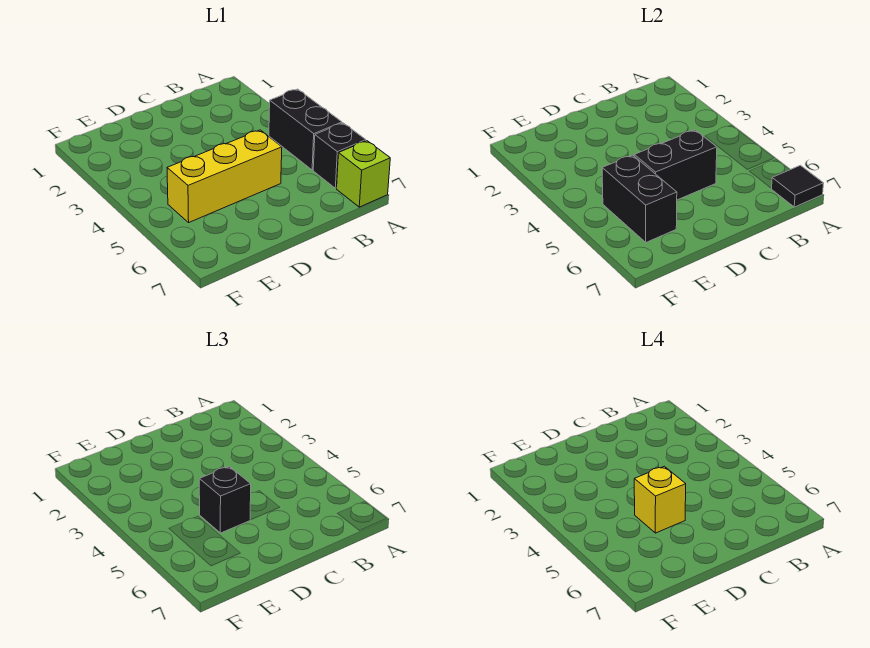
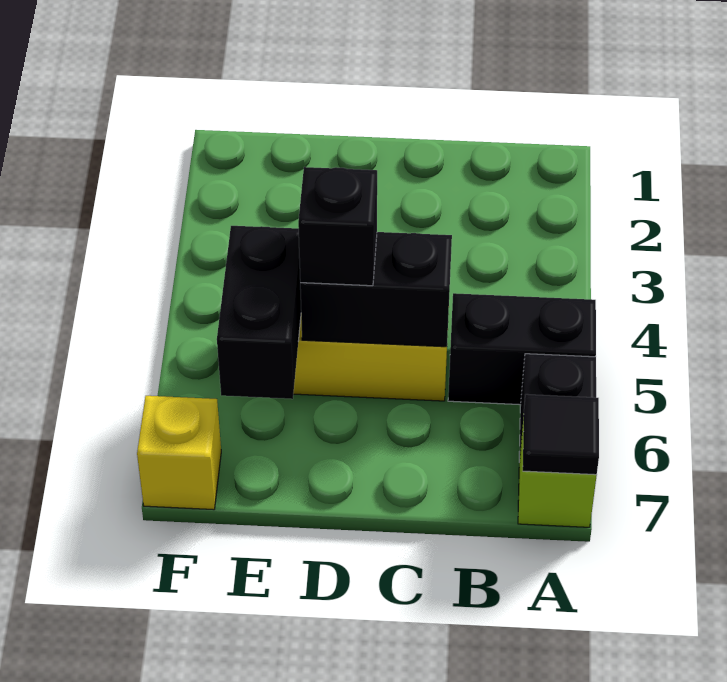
black 1x2 brick [269,89,342,170] -> black 1x2 brick turned to [448,293,596,405]
yellow 1x1 brick [634,466,686,533] -> yellow 1x1 brick moved to [137,396,221,510]

